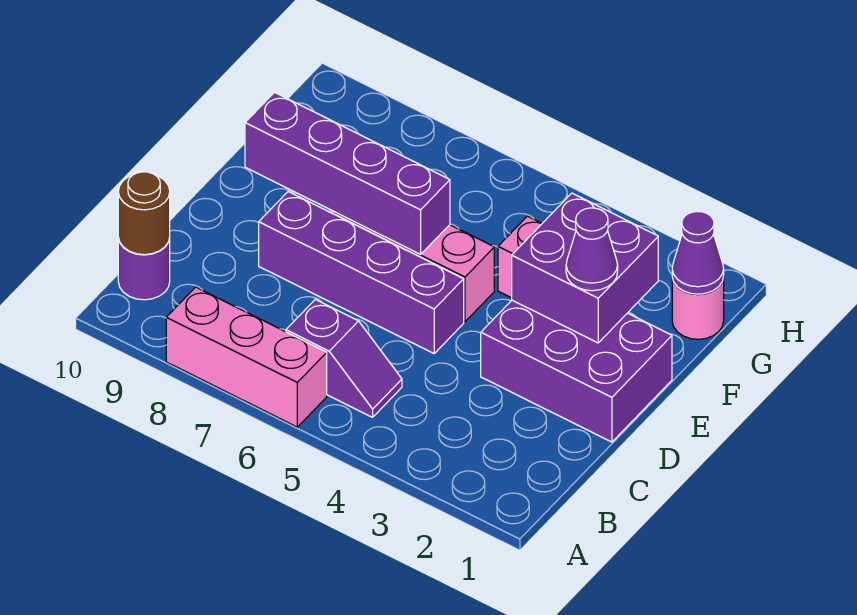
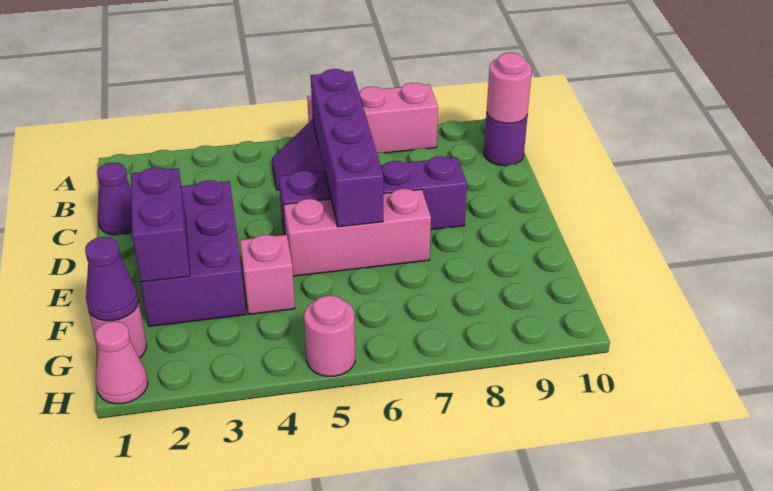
brown 1x1 round brick [118,172,170,255] -> pink 1x1 round brick [487,53,532,123]
purple 2x3 brick [481,300,672,442] -> purple 2x3 brick turned to [141,180,246,326]
purple 2x2 brick [512,193,658,343] -> purple 1x2 brick [131,167,190,282]
purple 1x1 cone [566,208,618,291] -> purple 1x1 cone moved to [97,163,132,235]
purple 1x4 brick [245,92,450,254] -> purple 1x4 brick turned to [311,69,383,227]
none -> pink 1x1 cone [95,321,148,404]
none -> pink 1x1 round brick [304,296,355,376]

